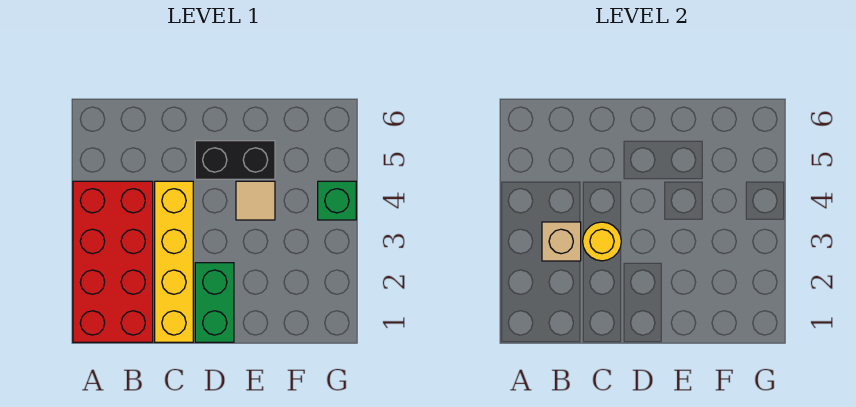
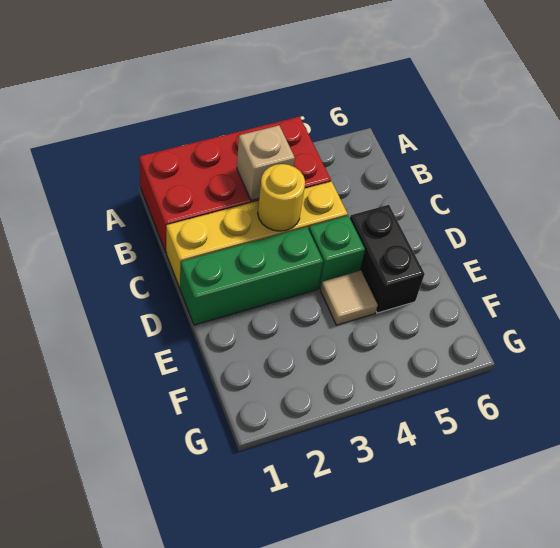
green 1x2 brick [195,263,234,342] -> green 1x3 brick [180,227,323,325]
green 1x1 brick [318,181,356,220] -> green 1x1 brick moved to [309,216,365,289]

